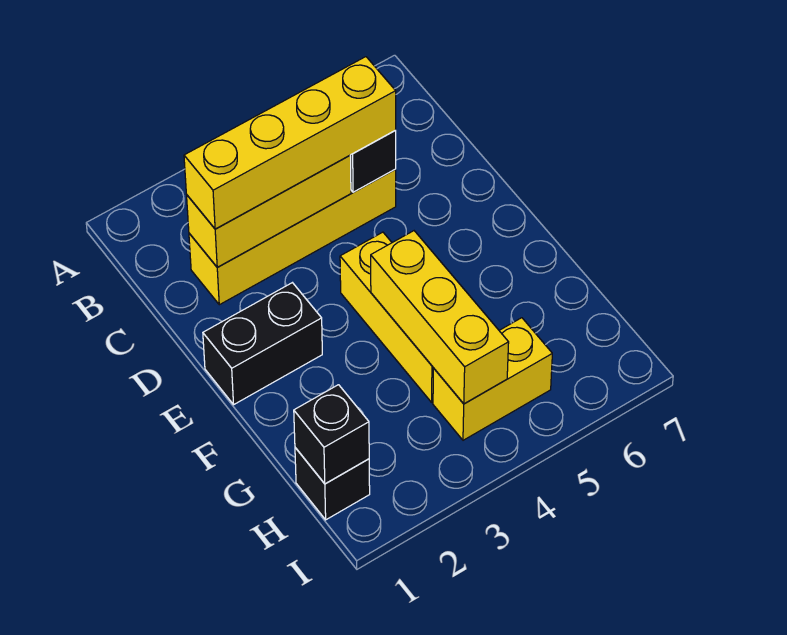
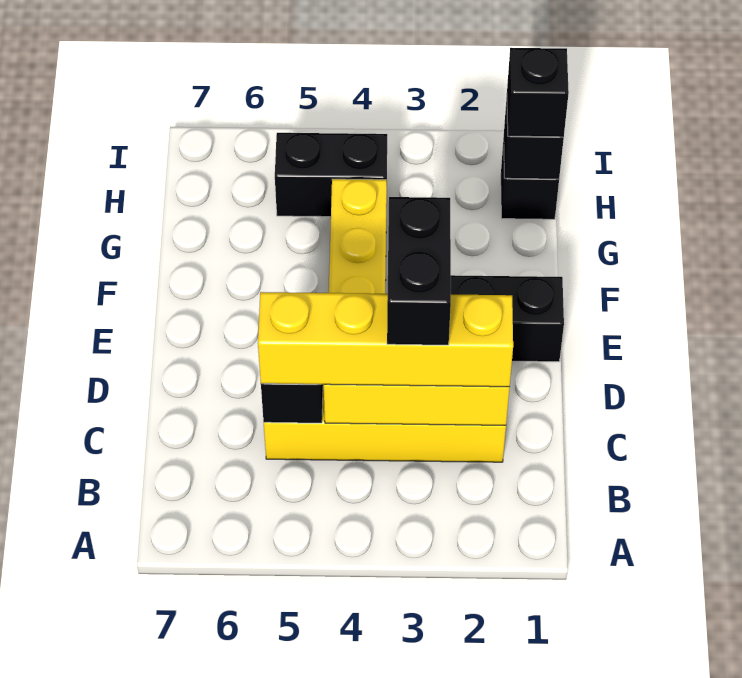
none -> black 1x2 brick [387,197,451,345]
yellow 1x3 brick [371,231,509,404] -> none
none -> black 1x1 brick [507,48,569,137]
yellow 1x2 brick [433,318,552,440] -> black 1x2 brick [275,133,387,217]

